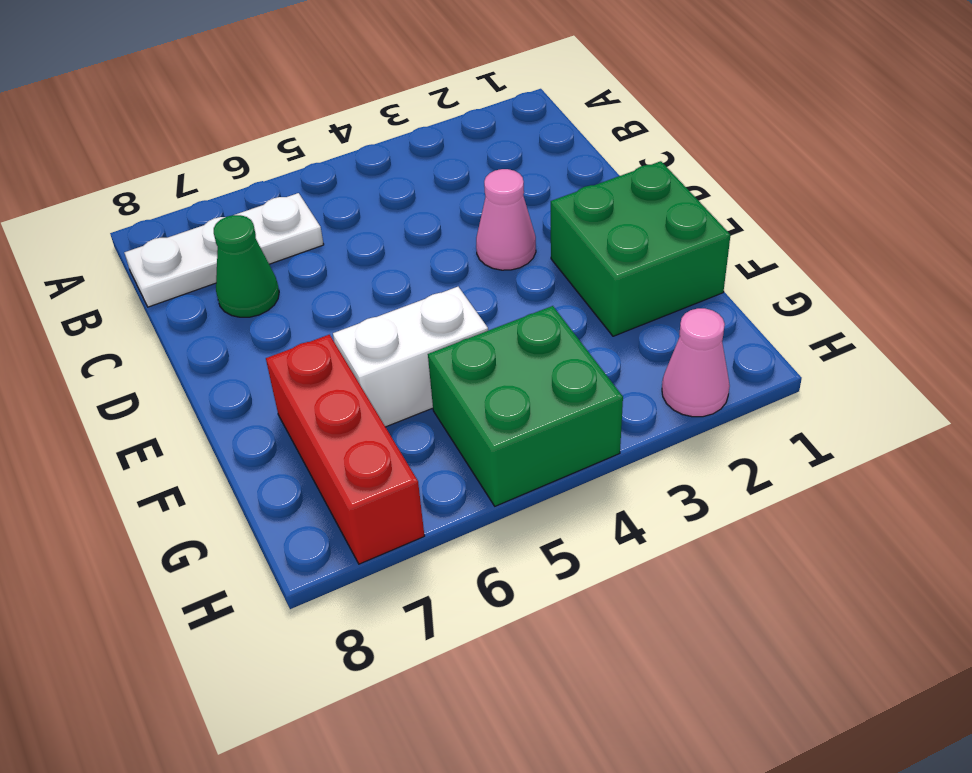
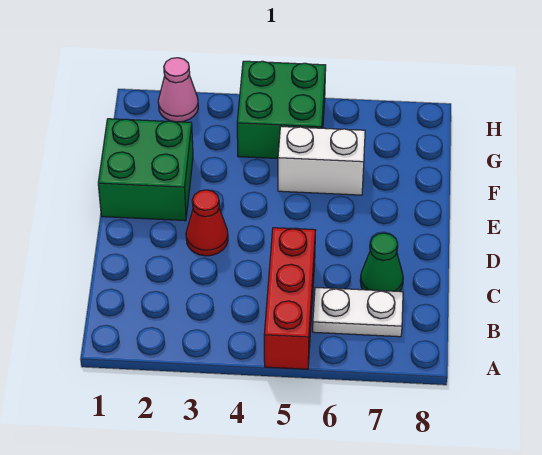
white 1x3 plate [124,193,324,307] -> white 1x2 plate [313,287,403,337]
pink 1x1 cone [476,169,536,270] -> red 1x1 cone [186,190,228,256]
red 1x3 brick [266,335,424,564] -> red 1x3 brick moved to [264,228,316,369]

